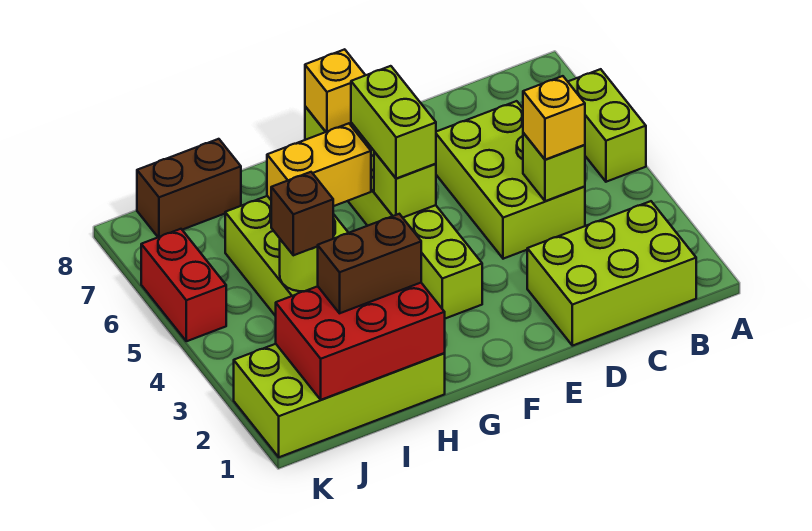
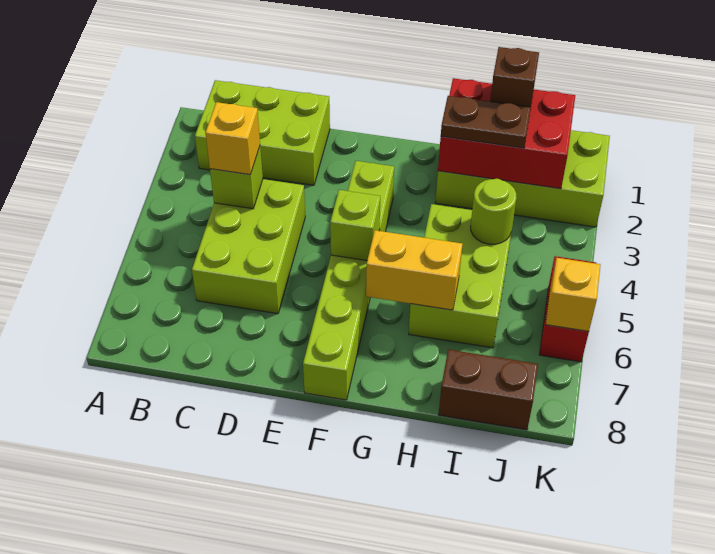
lime 1x2 brick [568,69,646,182] -> none
lime 1x2 brick [351,66,436,179] -> none
yellow 1x1 brick [305,49,365,132] -> yellow 1x1 brick moved to [546,258,600,331]
brown 1x2 brick [318,214,421,313] -> brown 1x2 plate [441,96,531,148]
brown 1x1 brick [271,172,333,255] -> brown 1x1 brick moved to [490,47,539,107]

